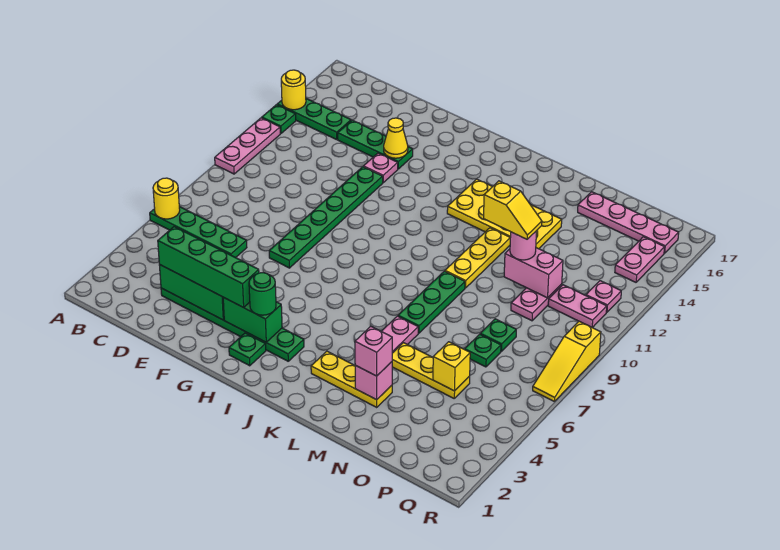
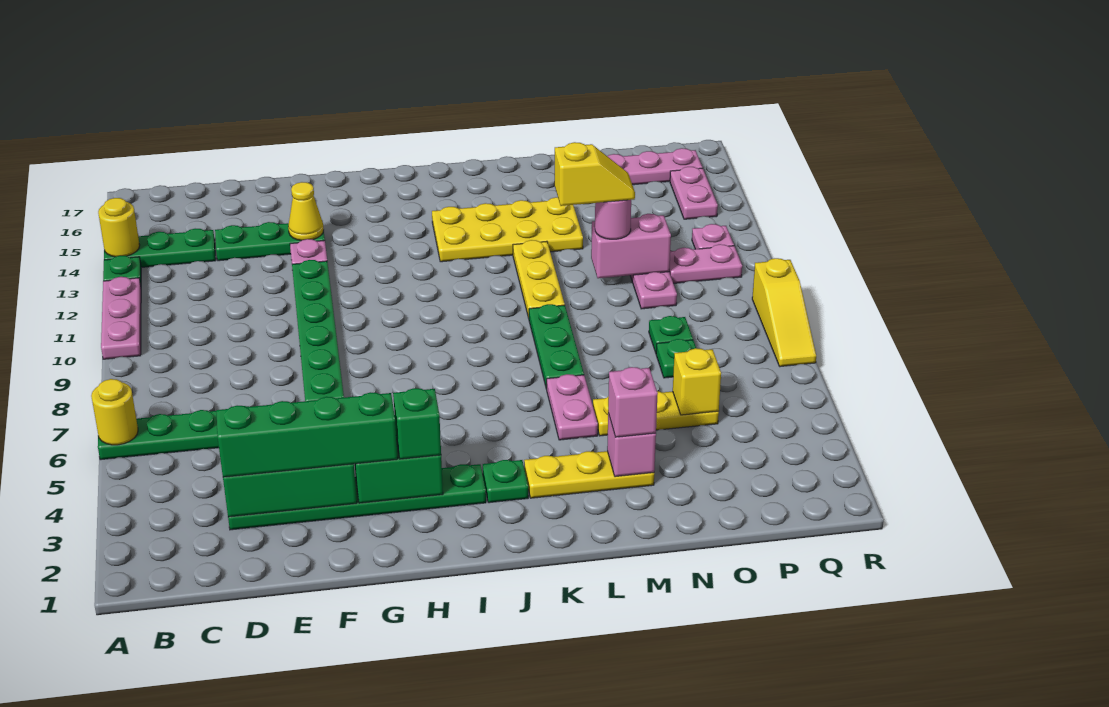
green 1x1 plate [229,333,266,366] -> green 1x1 plate moved to [483,460,528,503]
green 1x1 round brick [249,273,276,315] -> green 1x1 brick [393,388,441,459]

